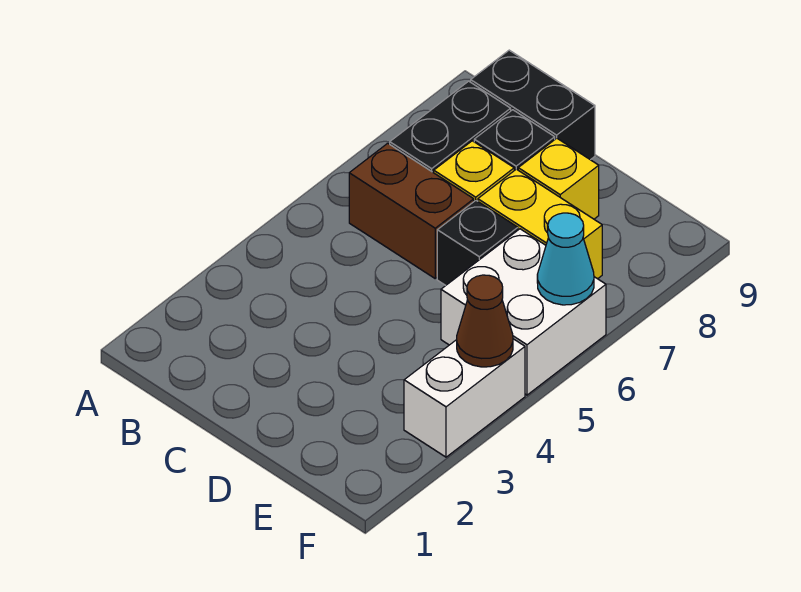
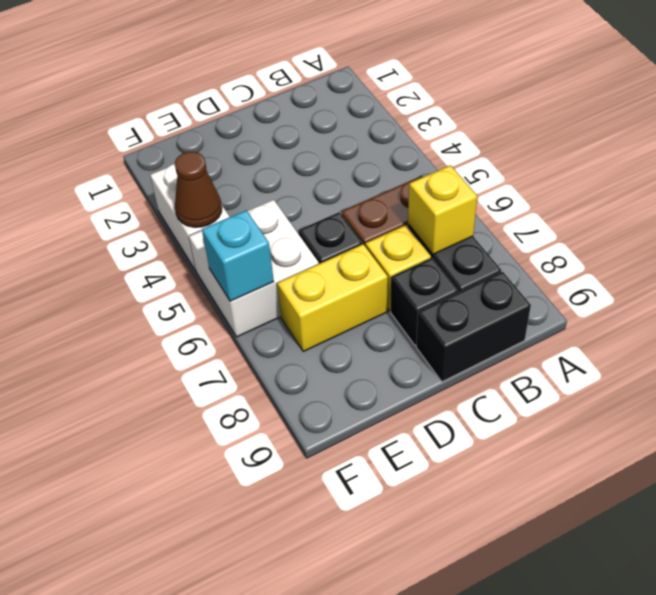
yellow 1x1 brick [518,138,599,219] -> yellow 1x1 brick moved to [408,165,477,254]
cyan 1x1 cone [537,213,594,305] -> cyan 1x1 brick [202,210,274,301]

